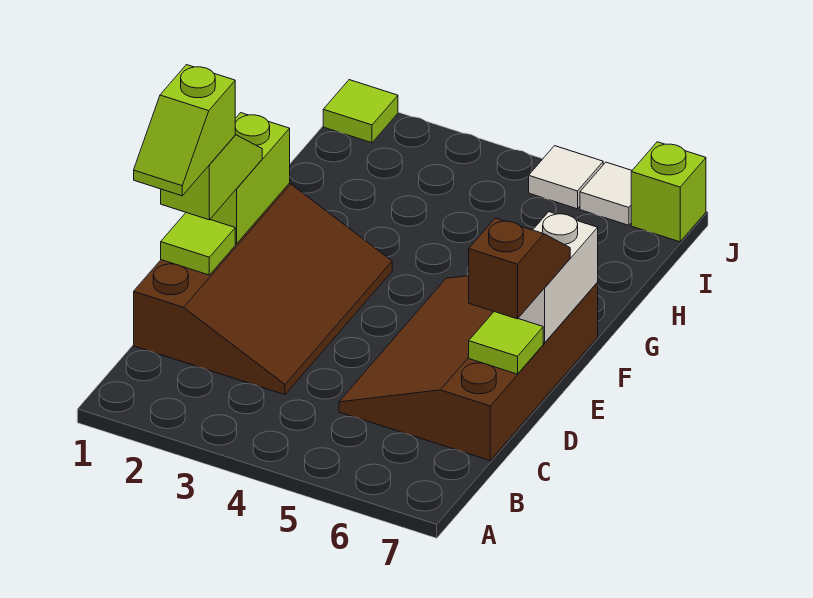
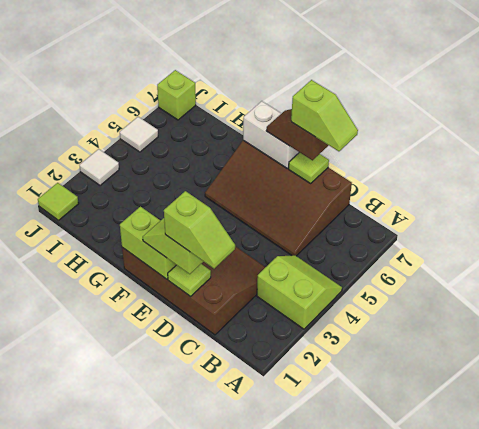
none -> lime 2x2 slope [257,255,342,329]
none -> lime 1x2 slope [291,80,358,151]
white 1x1 tile [580,162,632,225] -> white 1x1 tile moved to [80,149,119,186]

